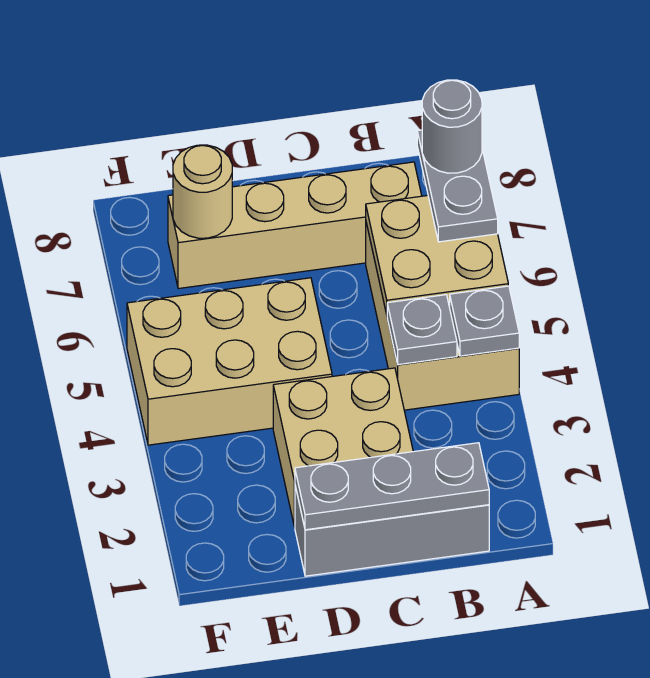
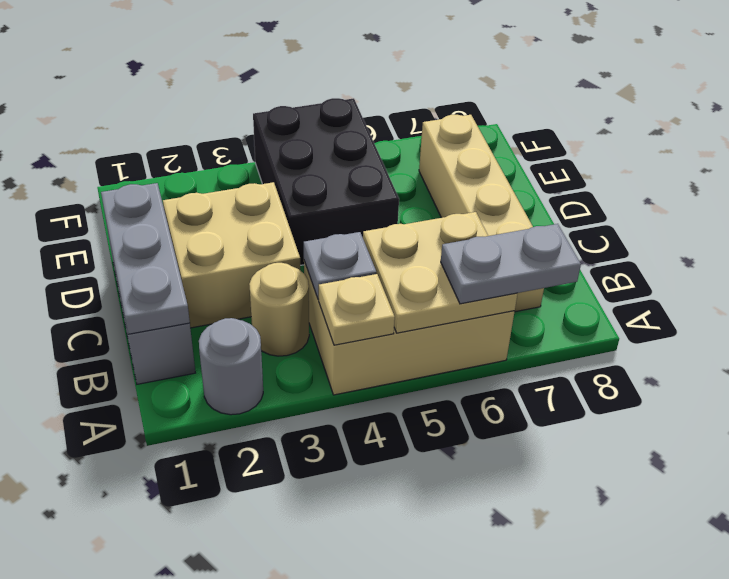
grey 1x1 plate [450,286,519,356] -> tan 1x1 plate [319,274,395,345]
grey 1x1 round brick [422,80,482,173] -> grey 1x1 round brick moved to [199,318,263,415]
tan 2x3 brick [127,278,332,445] -> black 2x3 brick [253,98,399,265]
tan 1x1 round brick [173,145,232,238] -> tan 1x1 round brick moved to [249,263,309,356]

